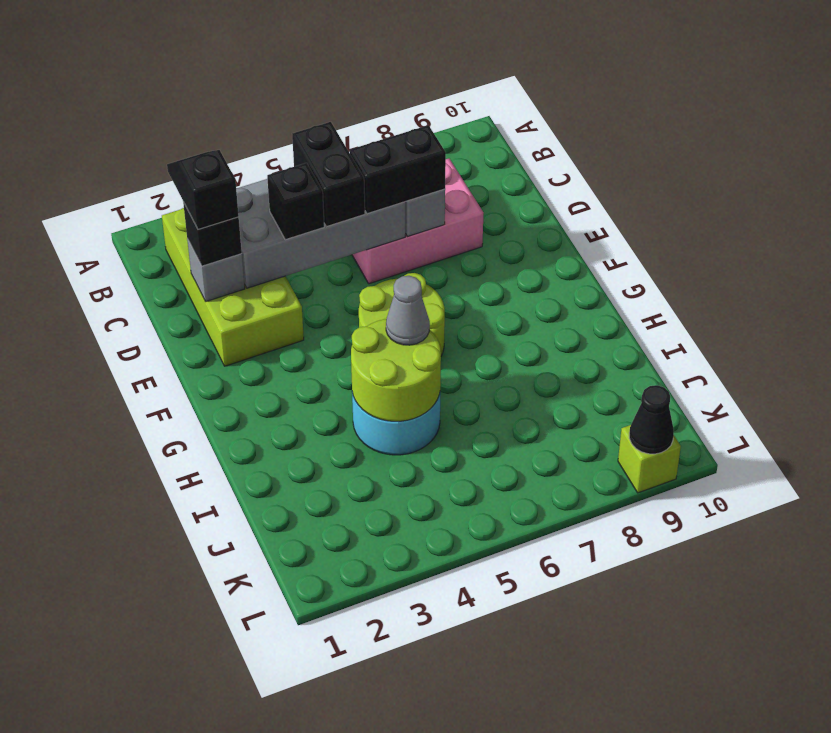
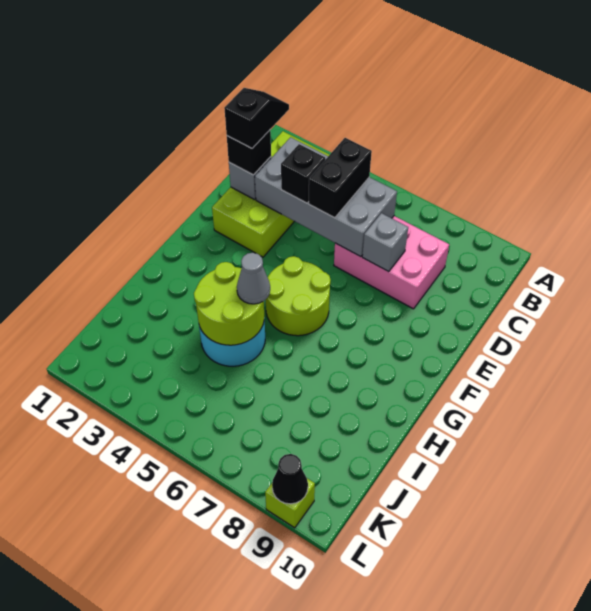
black 1x2 brick [350,125,446,214] -> none

